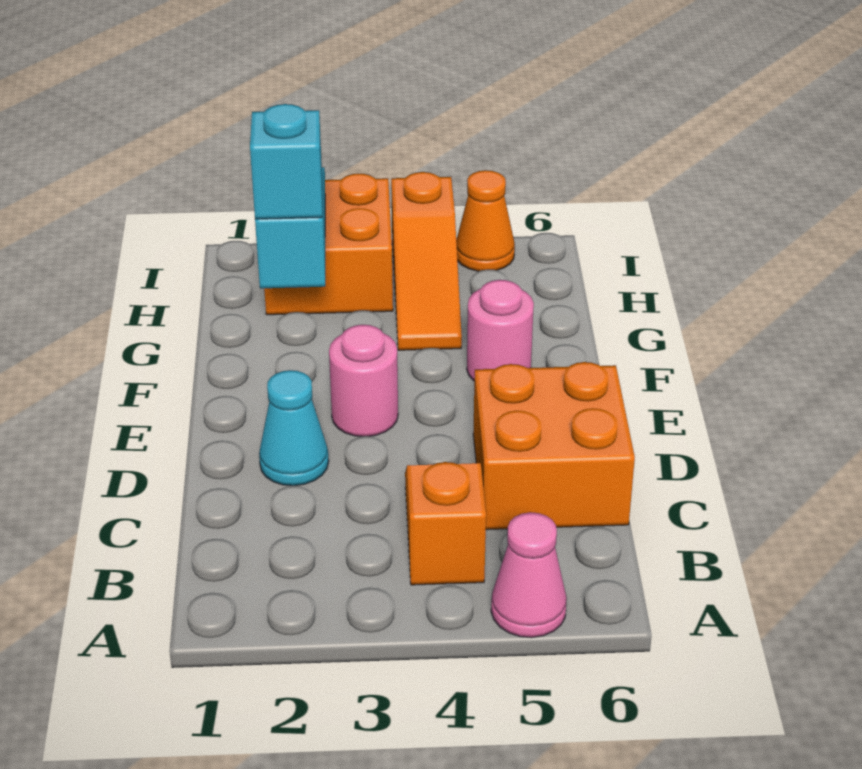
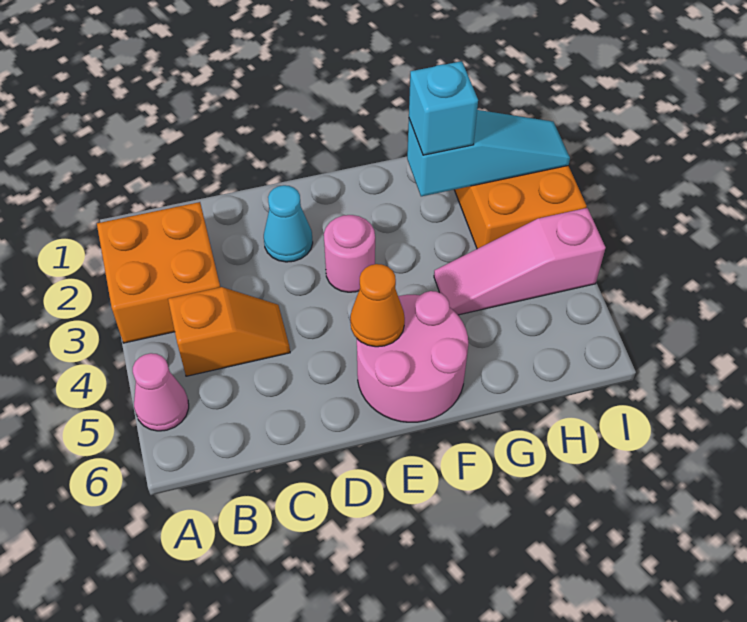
orange 2x2 brick [473,362,635,530] -> orange 2x2 brick moved to [97,202,220,343]
pink 1x1 round brick [467,280,534,381] -> pink 2x2 round brick [357,291,468,422]
orange 1x3 slope [391,172,462,350] -> pink 1x3 slope [434,208,605,315]
orange 1x1 cone [456,170,515,271] -> orange 1x1 cone moved to [350,264,405,347]

